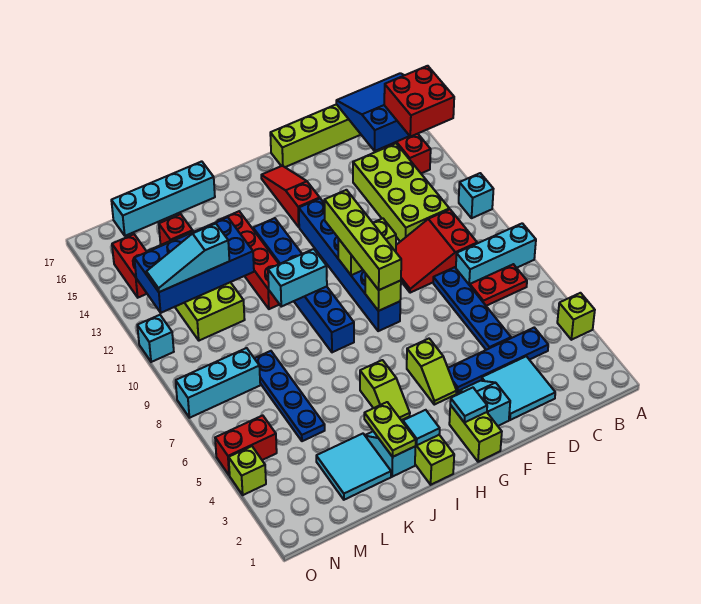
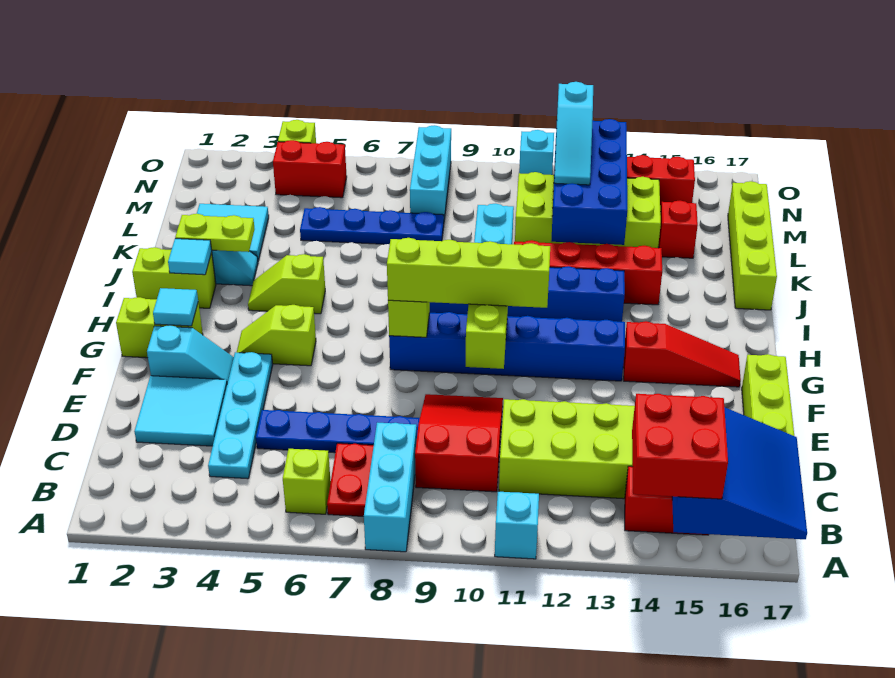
lime 1x1 brick [557,293,595,340] -> lime 1x1 brick moved to [283,449,331,514]
blue 1x4 plate [448,328,548,393] -> cyan 1x4 plate [208,352,273,479]
cyan 1x4 brick [111,161,215,236] -> lime 1x4 brick [728,181,777,310]
cyan 1x3 slope [147,224,229,292] -> cyan 1x3 slope turned to [554,82,593,185]
red 1x2 brick [215,415,277,476] -> red 1x2 brick turned to [273,140,347,198]

